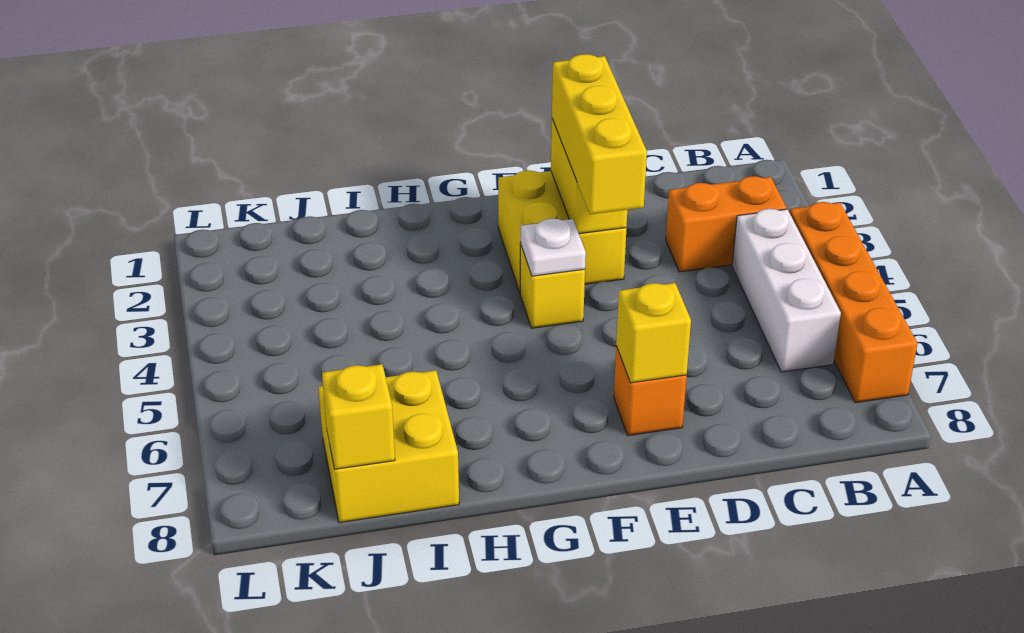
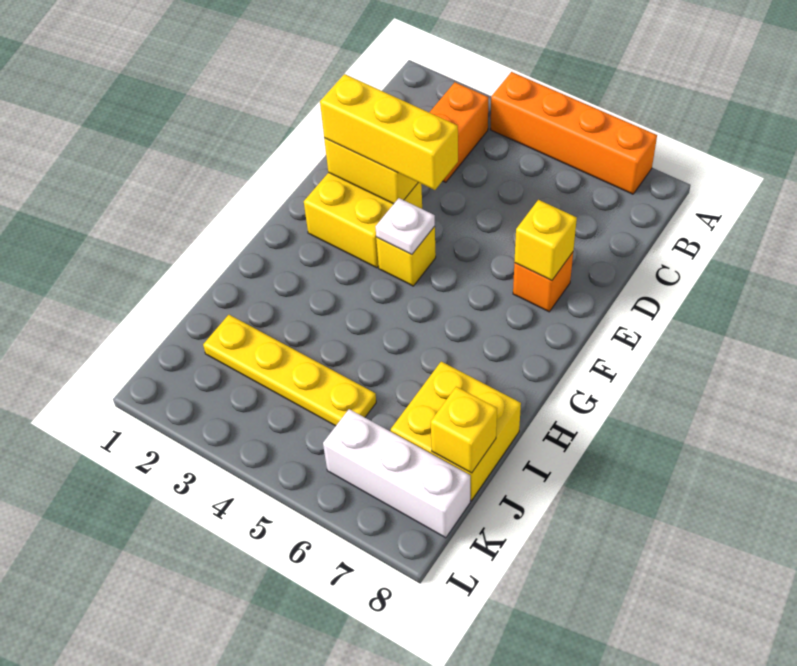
white 1x3 brick [732,209,841,372] -> white 1x3 brick moved to [323,409,470,538]
none -> yellow 1x4 plate [203,315,376,426]

